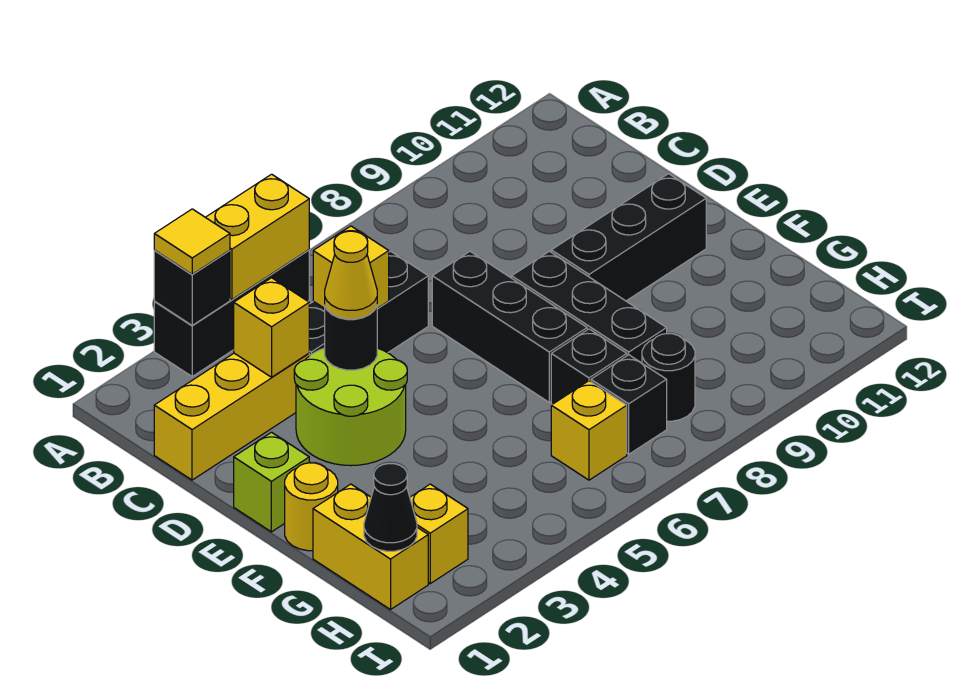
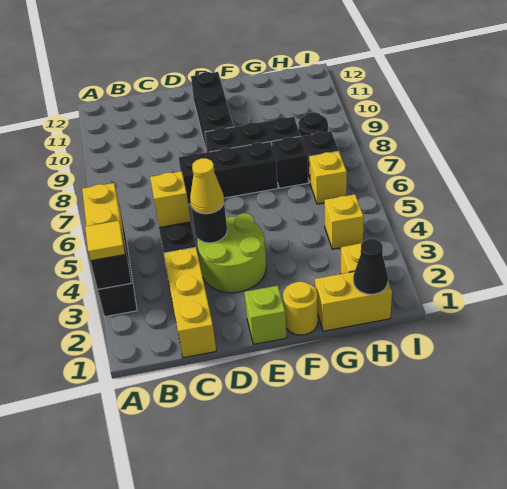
yellow 1x1 brick [234,278,309,377] -> yellow 1x1 brick moved to [324,194,364,249]

